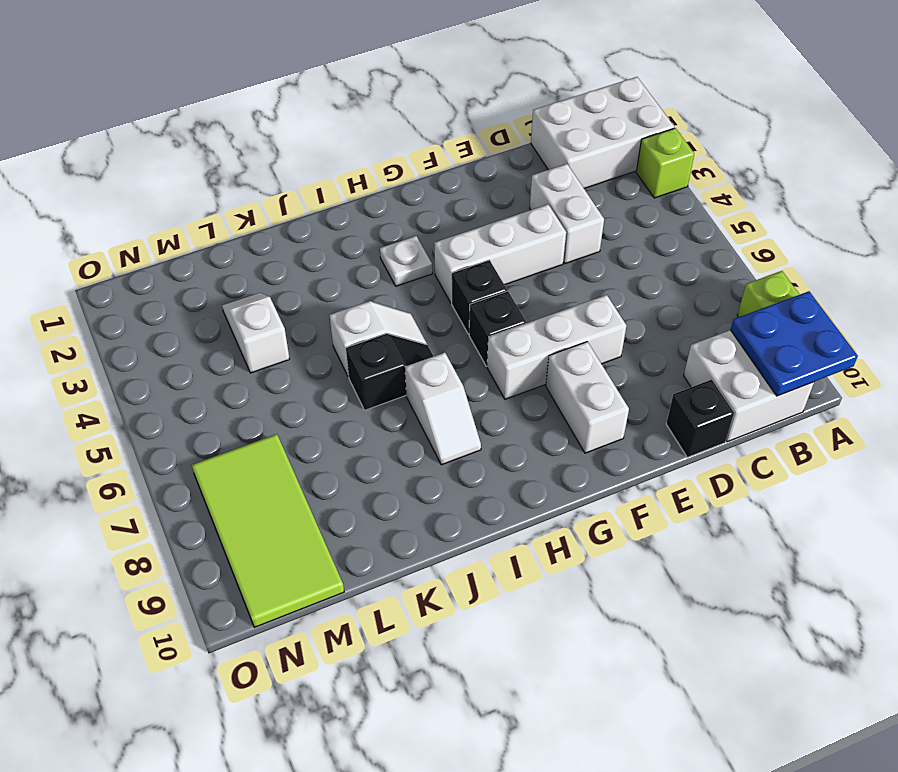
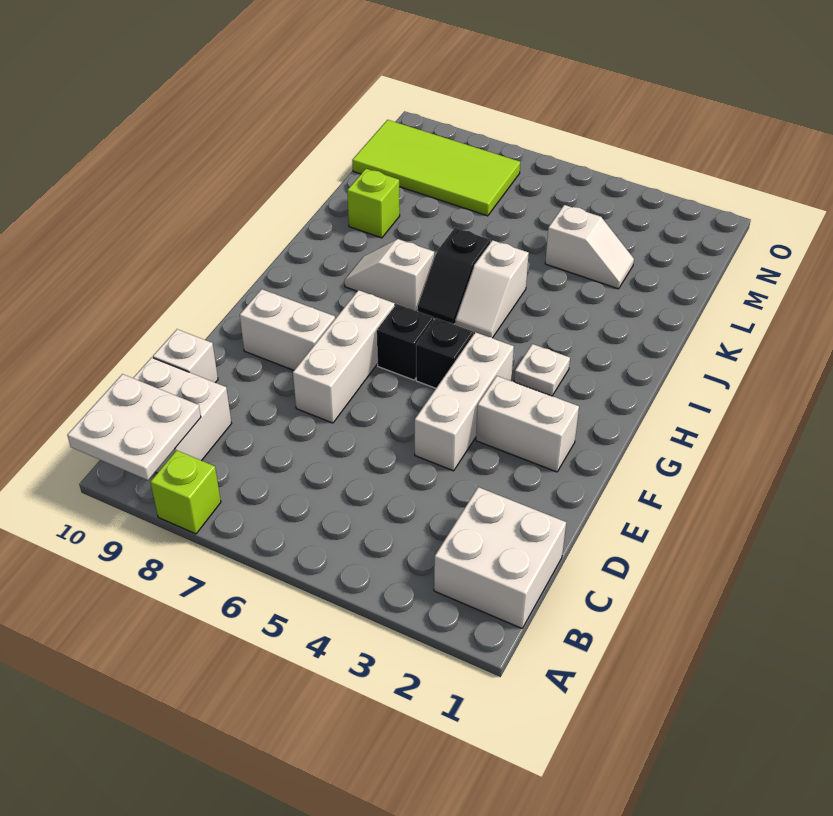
white 2x3 brick [531,77,674,188] -> white 2x2 brick [434,487,566,628]
lime 1x1 brick [636,128,694,198] -> lime 1x1 brick moved to [347,169,400,238]
blue 2x2 plate [730,291,858,396] -> white 2x2 plate [67,374,201,480]
white 1x2 brick [530,164,604,264] -> white 1x2 brick moved to [476,376,579,472]
black 1x1 brick [666,380,734,457] -> white 1x1 brick [153,329,218,383]

